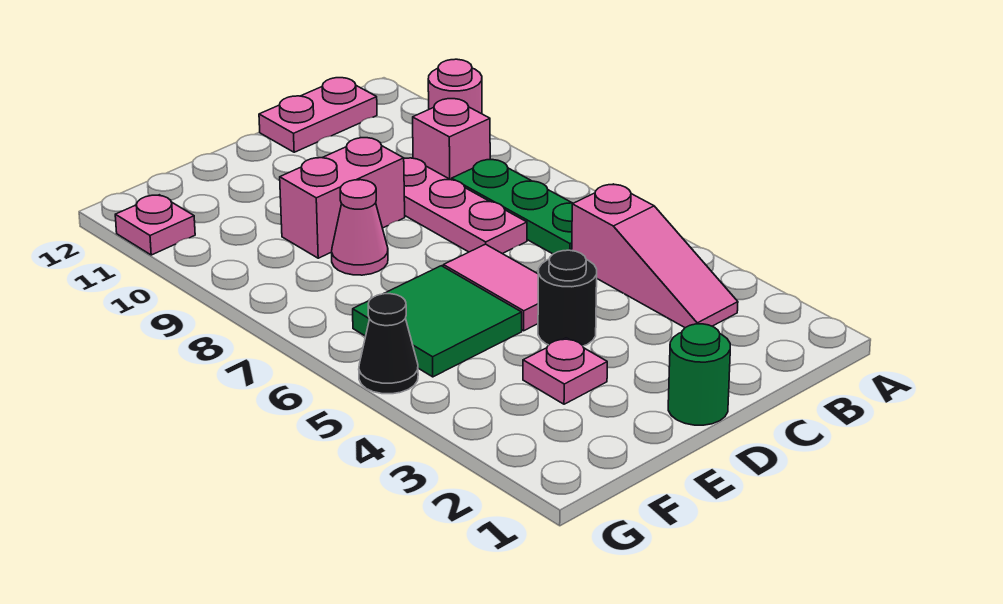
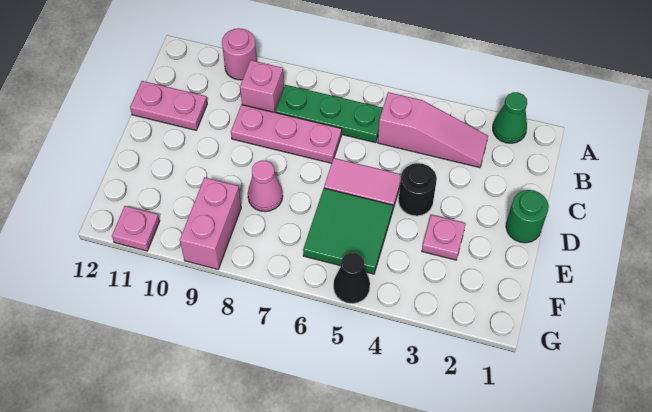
none -> green 1x1 cone [493,92,527,143]
pink 1x2 plate [259,78,377,152] -> pink 1x2 plate turned to [130,81,207,130]
pink 1x2 brick [280,138,405,258] -> pink 1x2 brick moved to [180,177,241,269]

